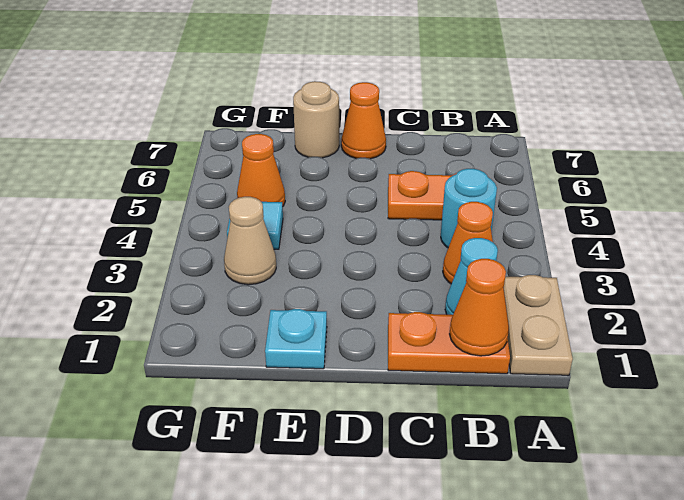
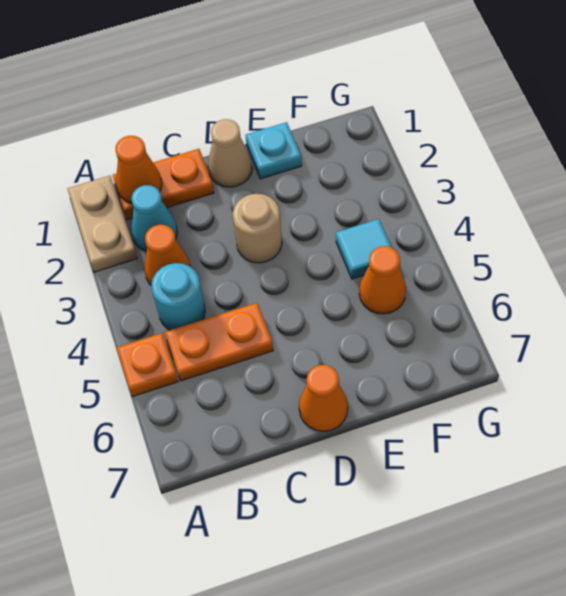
none -> orange 1x1 plate [117,333,178,397]
tan 1x1 round brick [293,81,339,158] -> tan 1x1 round brick moved to [233,194,282,263]
tan 1x1 cone [224,197,276,285] -> tan 1x1 cone moved to [208,119,252,187]

